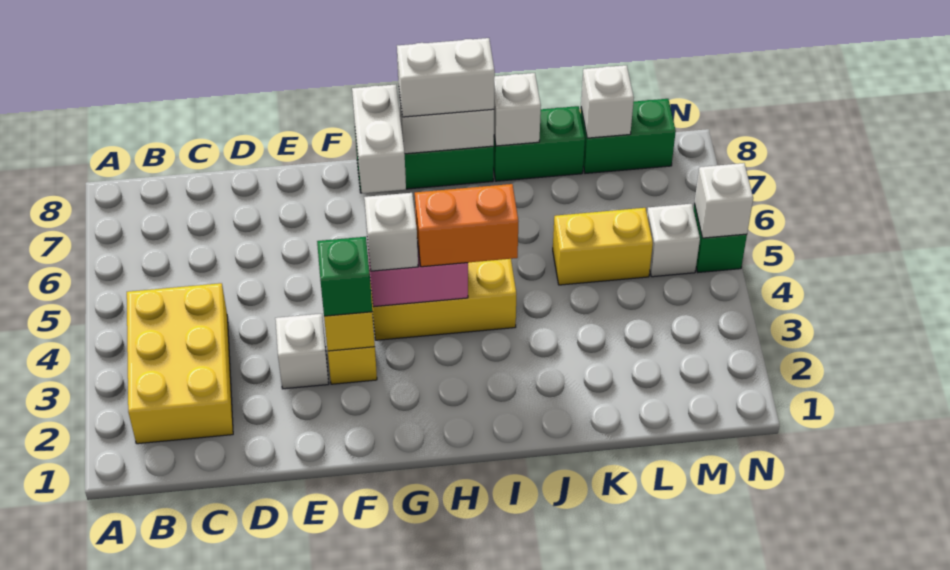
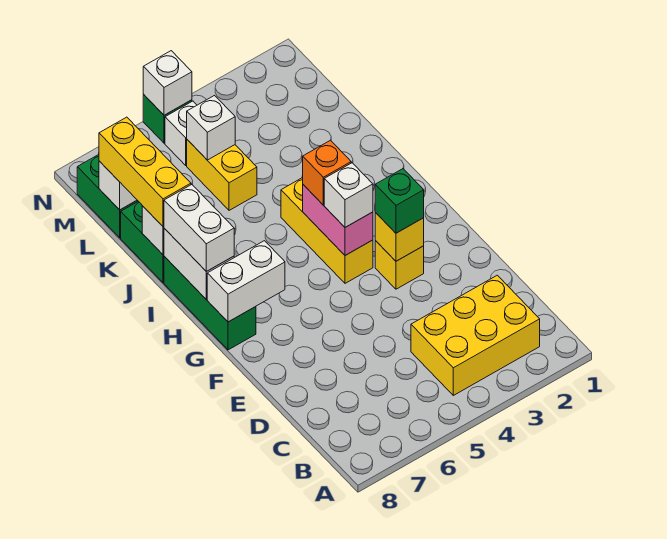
white 1x1 brick [275,314,329,389] -> white 1x1 brick moved to [187,96,235,160]
orange 1x2 brick [415,184,518,267] -> orange 1x1 brick [303,140,351,205]
none -> yellow 1x3 brick [99,117,191,227]

